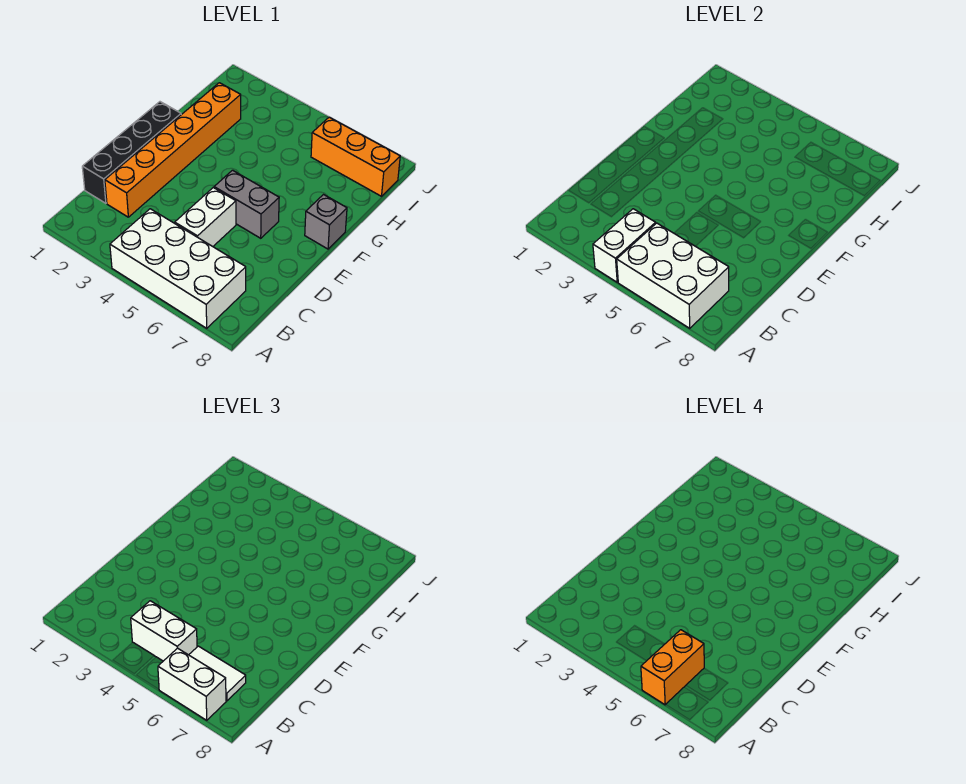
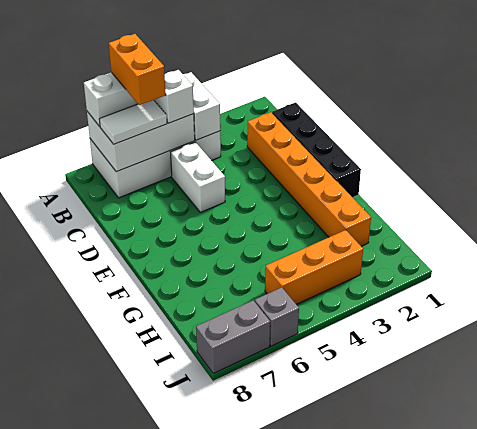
white 1x2 brick [131,601,197,661] -> white 1x1 brick [154,70,194,123]
grey 1x2 brick [214,170,279,238] -> grey 1x2 brick moved to [196,300,270,374]
grey 1x1 brick [305,195,347,249] -> grey 1x1 brick moved to [255,287,299,346]
orange 1x3 brick [311,117,400,196] -> orange 1x3 brick moved to [265,230,363,304]

